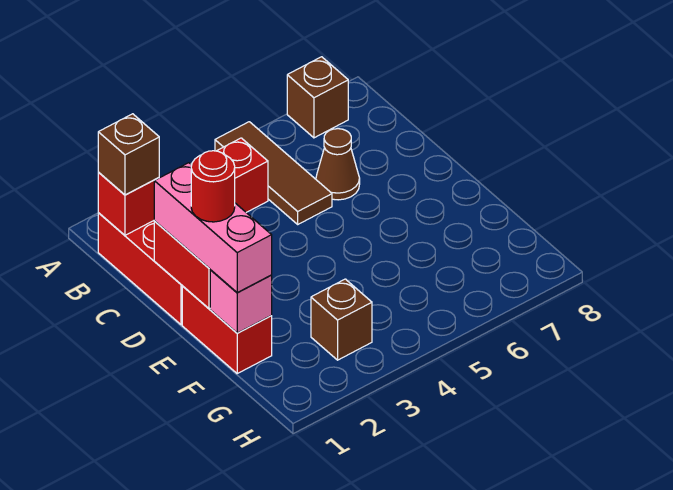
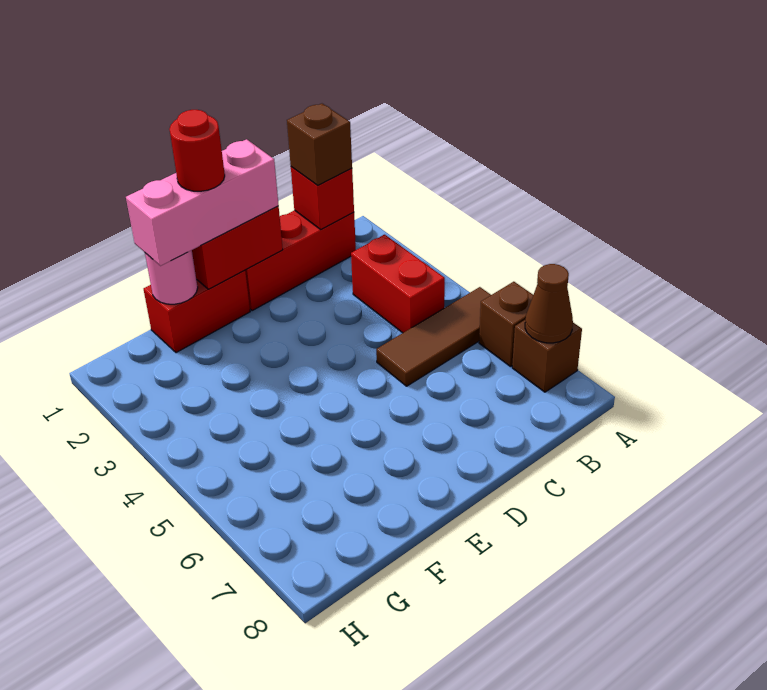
brown 1x1 cone [316,129,360,200] -> brown 1x1 cone moved to [525,264,573,343]
pink 1x1 brick [210,270,272,333] -> pink 1x1 round brick [145,250,198,304]
brown 1x1 brick [311,279,372,360] -> brown 1x1 brick moved to [479,282,533,367]

